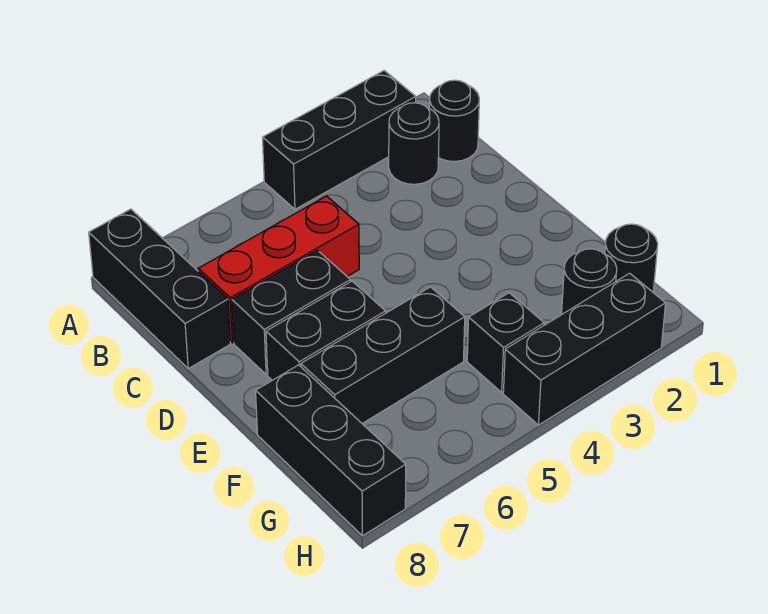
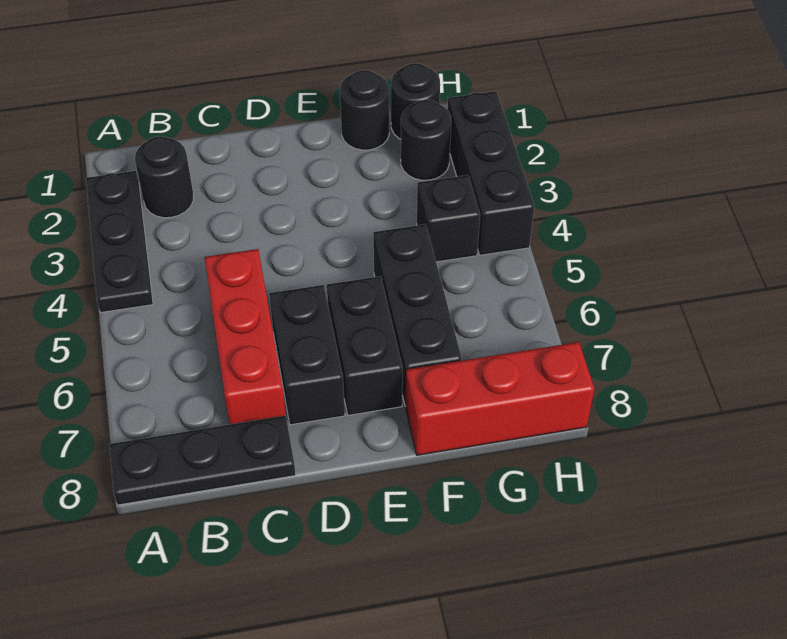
black 1x3 brick [262,71,416,209] -> black 1x3 plate [86,171,153,313]
black 1x3 brick [89,209,230,369] -> black 1x3 plate [109,416,296,505]
black 1x1 round brick [429,80,479,161] -> black 1x1 round brick moved to [340,70,389,150]
black 1x3 brick [256,365,406,536] -> red 1x3 brick [406,342,594,455]

